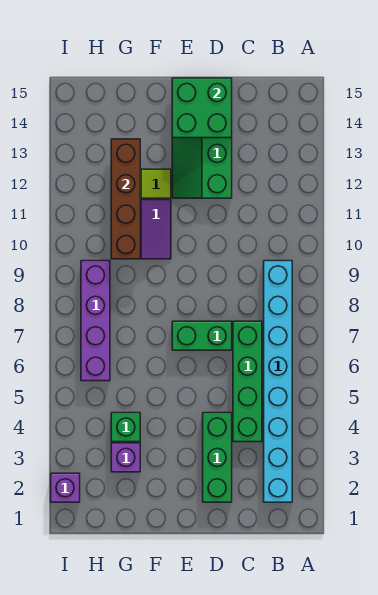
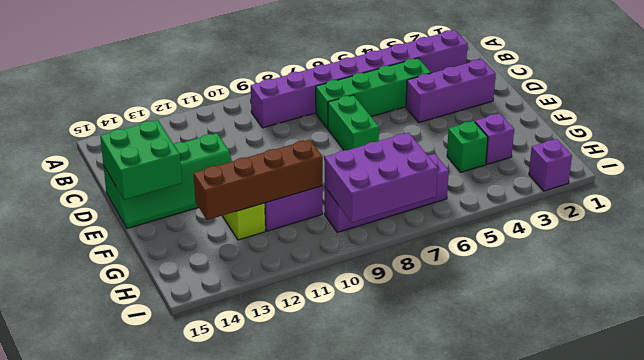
cyan 1x8 brick [264,261,292,502] -> purple 1x8 brick [251,30,468,128]
green 1x3 brick [203,413,232,502] -> purple 1x3 brick [406,59,496,122]
none -> purple 2x3 brick [325,133,438,223]

